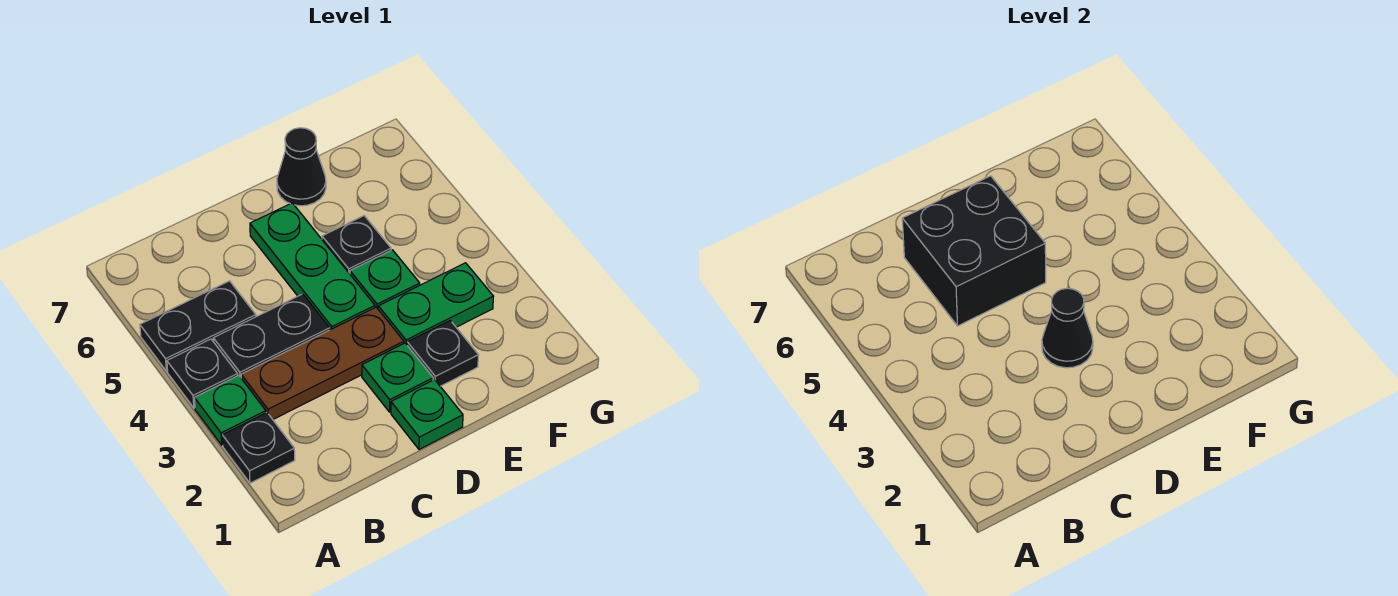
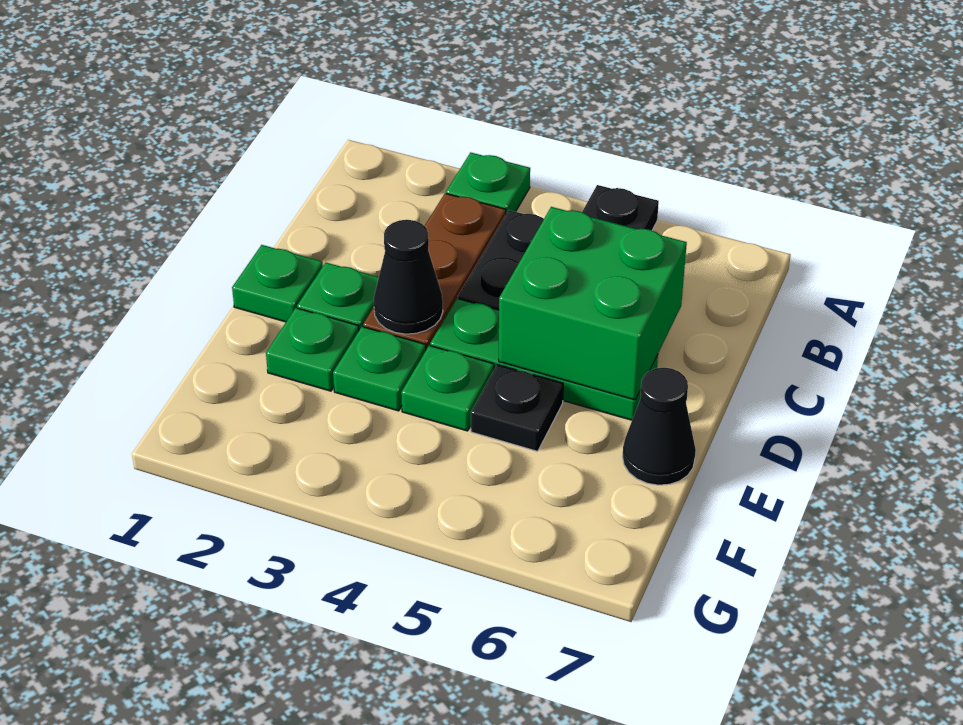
black 1x1 plate [222,413,295,483] -> none
black 1x1 plate [167,339,238,408] -> none
black 2x2 brick [902,176,1046,326] -> green 2x2 brick [499,207,687,400]
black 1x1 plate [407,321,478,386] -> green 1x1 plate [266,308,359,391]
green 1x2 plate [378,263,494,344] -> green 1x1 plate [333,327,426,411]

